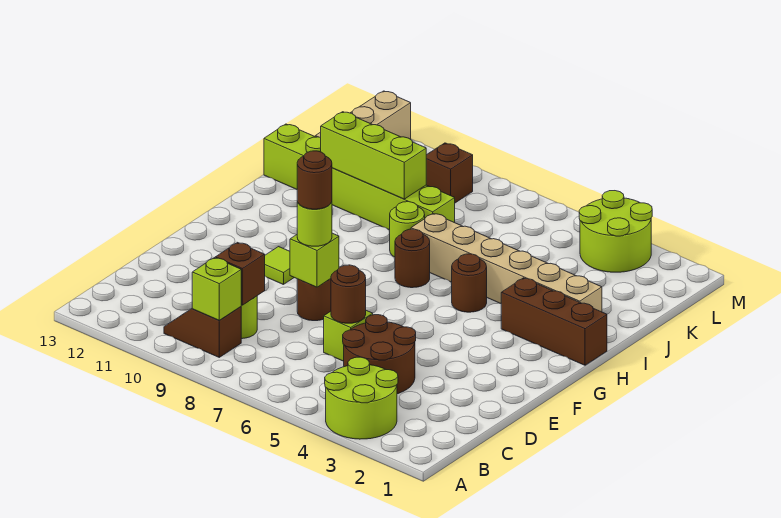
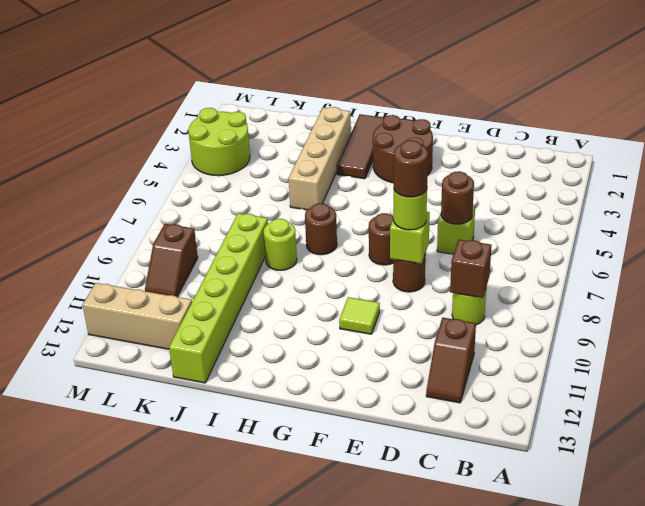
lime 2x2 round brick [325,357,398,439] -> none
brown 1x2 slope [164,307,241,357] -> brown 1x2 slope moved to [426,318,476,403]
lime 1x1 brick [192,258,241,320] -> none
brown 2x2 round brick [343,315,416,394] -> brown 2x2 round brick moved to [373,115,433,183]
brown 1x3 brick [501,278,607,365] -> brown 1x3 tile [337,114,383,179]
brown 1x1 round brick [452,254,487,312] -> brown 1x1 round brick moved to [369,213,393,265]
tan 1x6 brick [411,214,602,312] -> tan 1x4 brick [289,107,351,210]
lime 1x3 brick [321,112,426,199] -> none

